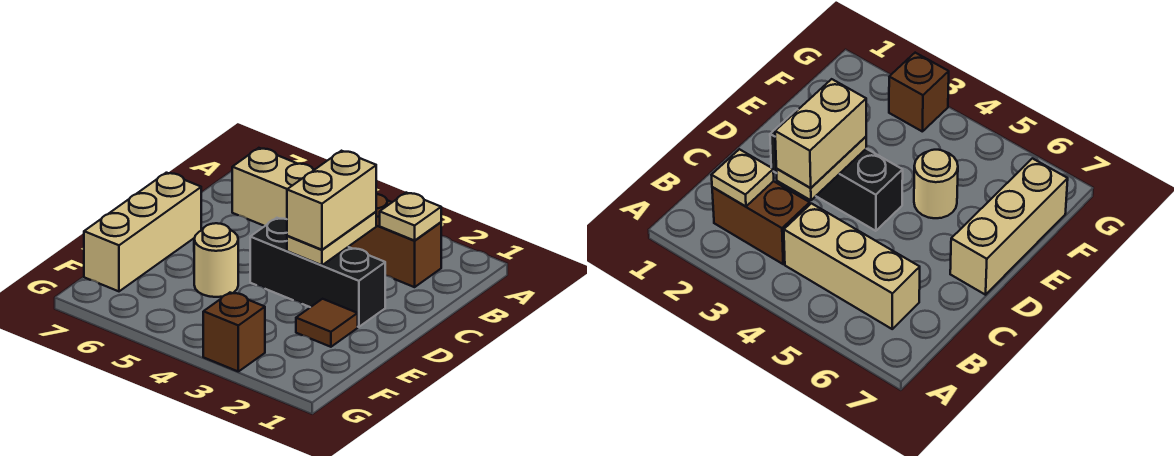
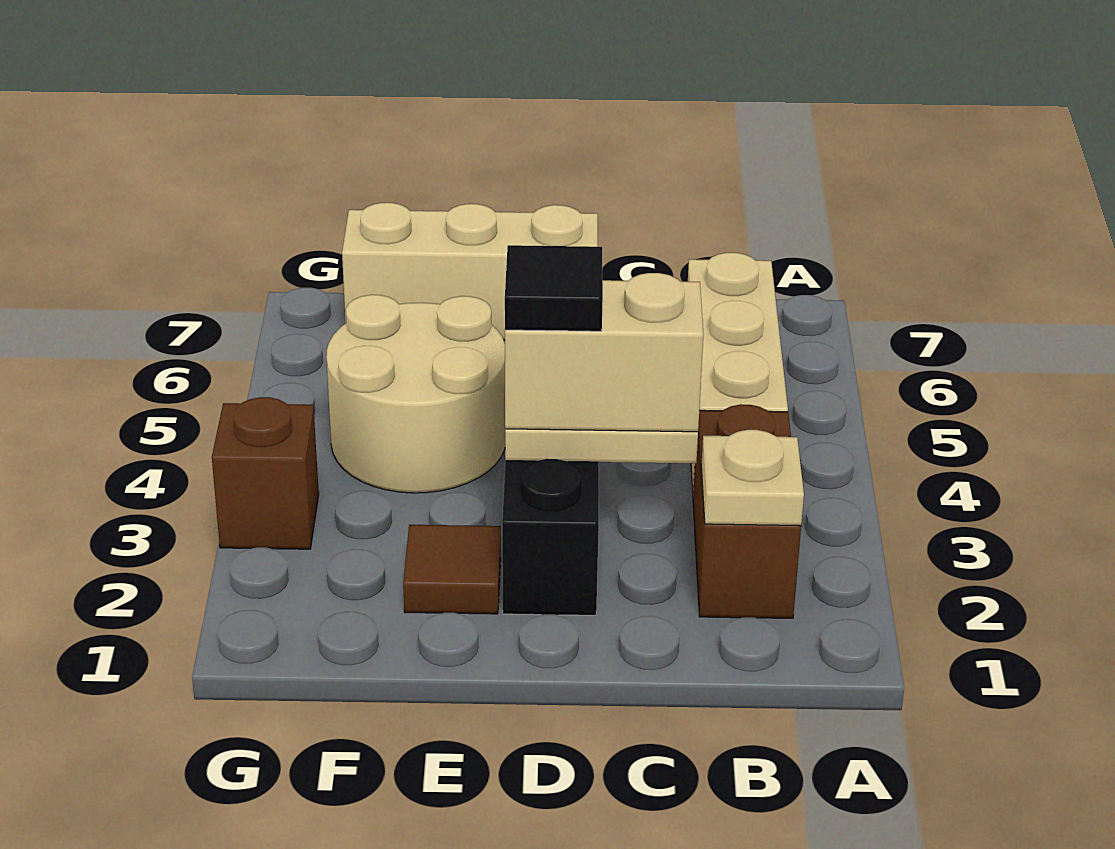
none -> black 1x1 tile [505,245,603,331]
tan 1x1 round brick [194,223,238,297] -> tan 2x2 round brick [326,295,505,493]

